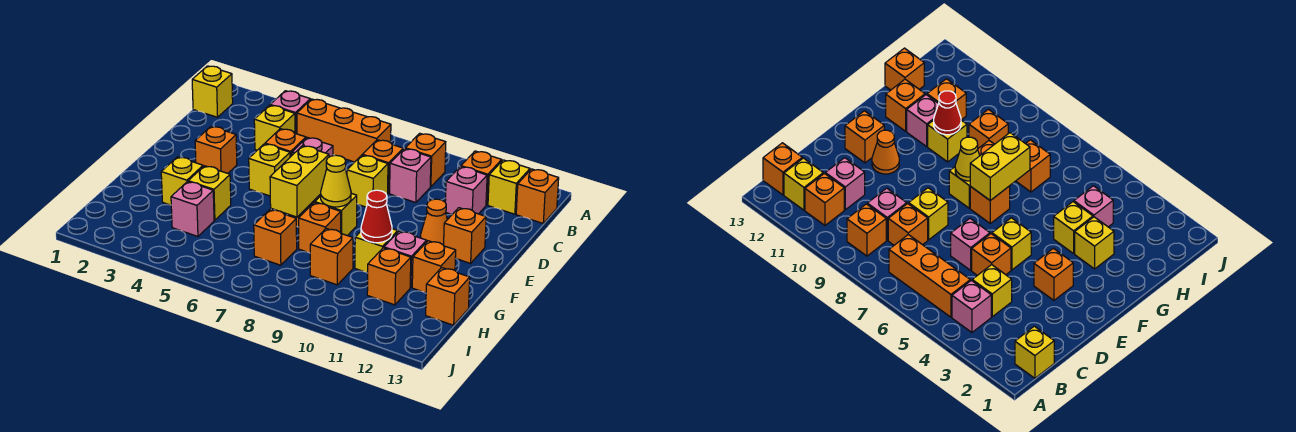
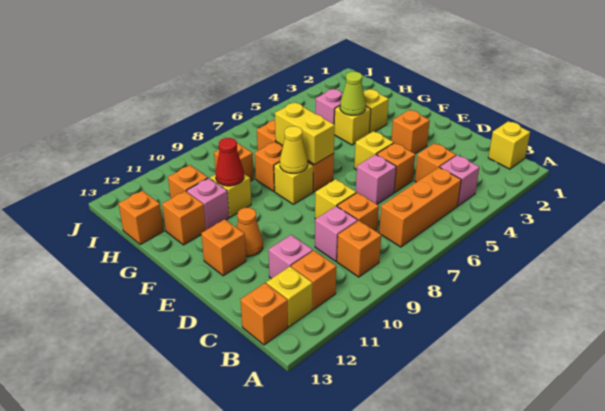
yellow 1x1 brick [254,105,295,150] -> orange 1x1 brick [415,143,456,182]
none -> lime 1x1 cone [340,72,366,115]

